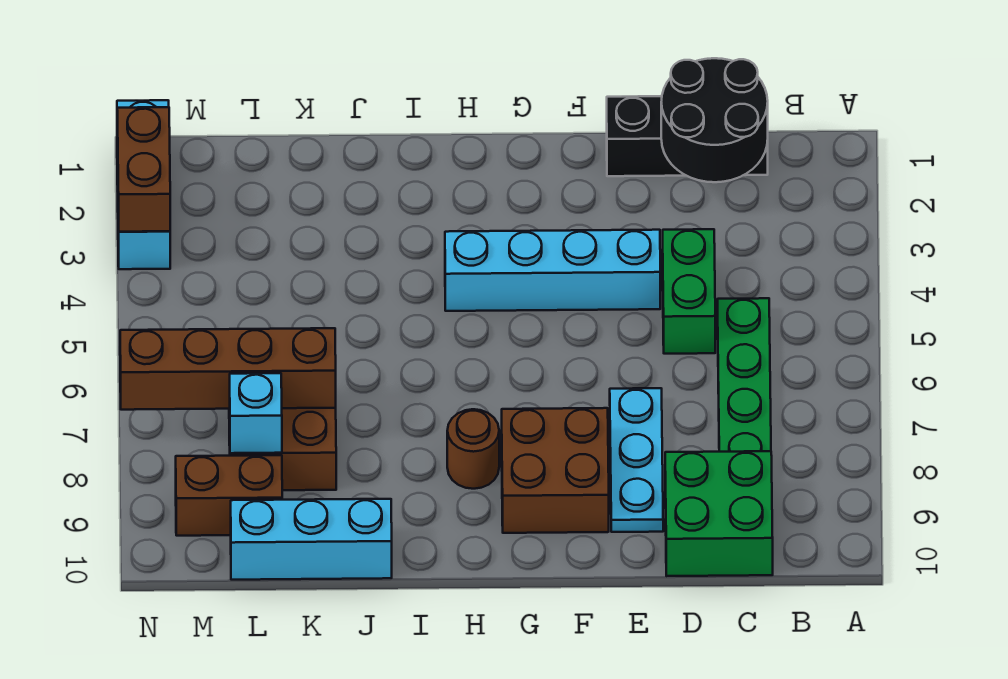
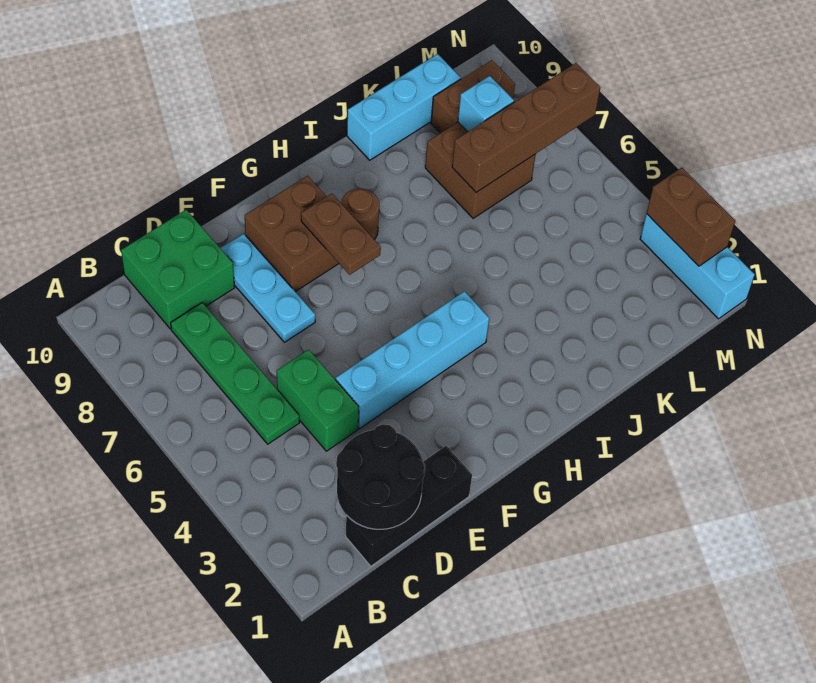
none -> brown 1x2 plate [301,194,381,275]

